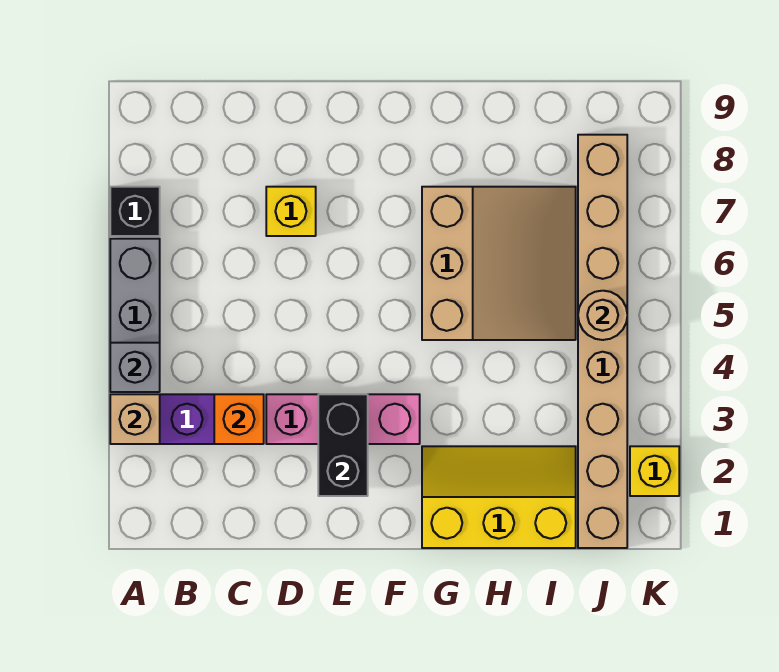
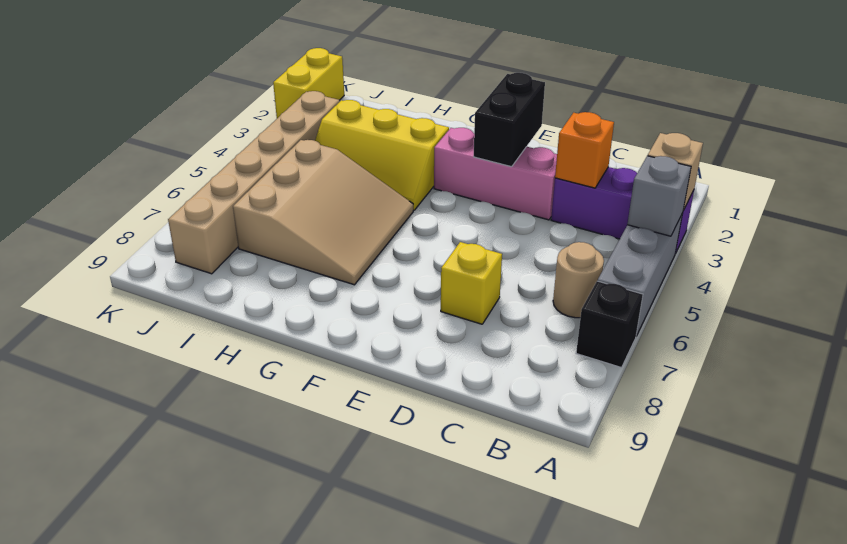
yellow 2x3 slope [422,446,576,548] -> yellow 2x3 slope moved to [315,100,449,210]
tan 3x3 slope [422,187,576,340] -> tan 3x3 slope turned to [233,140,413,285]
tan 1x8 brick [578,135,627,548] -> tan 1x6 brick [168,91,340,274]
tan 1x1 round brick [578,291,627,340] -> tan 1x1 round brick moved to [553,242,604,318]
yellow 1x1 brick [630,446,679,496] -> yellow 1x2 brick [273,48,344,118]

